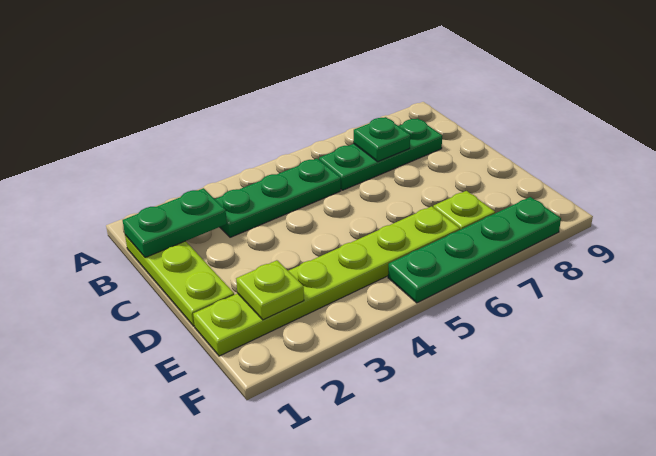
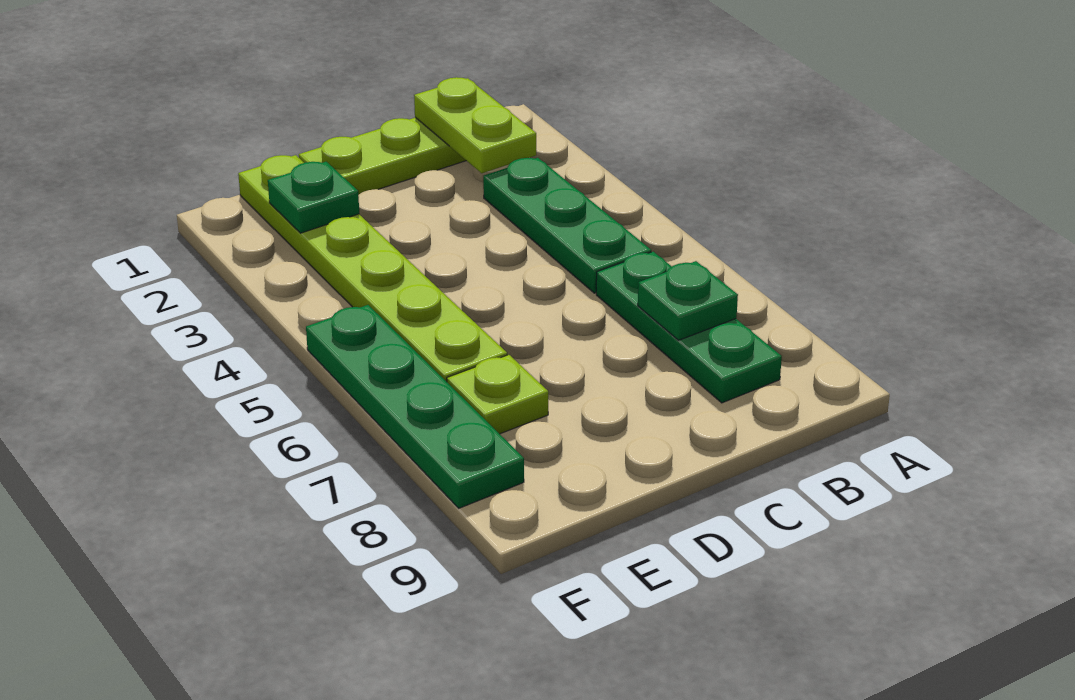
green 1x2 plate [123,188,227,258] -> lime 1x2 plate [414,77,536,173]
lime 1x1 plate [236,260,304,320] -> green 1x1 plate [268,162,359,233]

